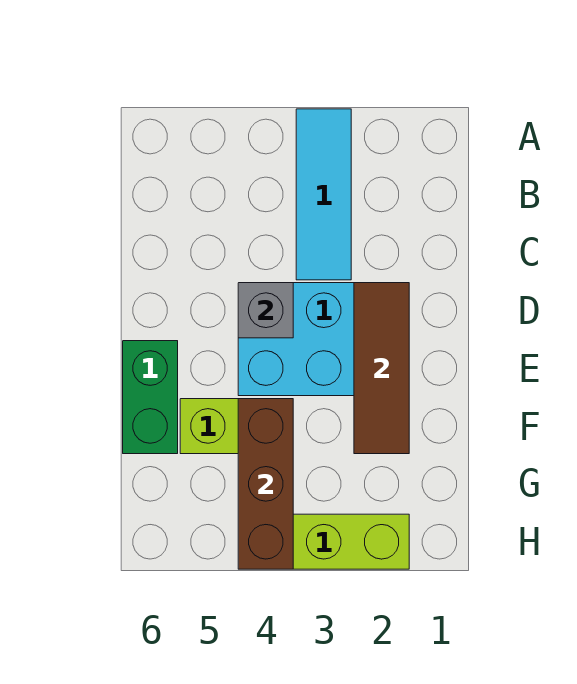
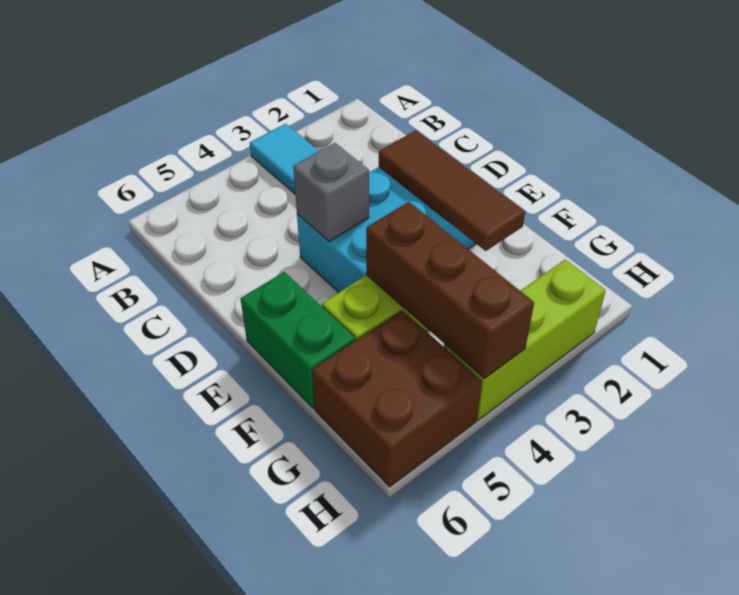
none -> brown 2x2 brick [312,310,482,487]

